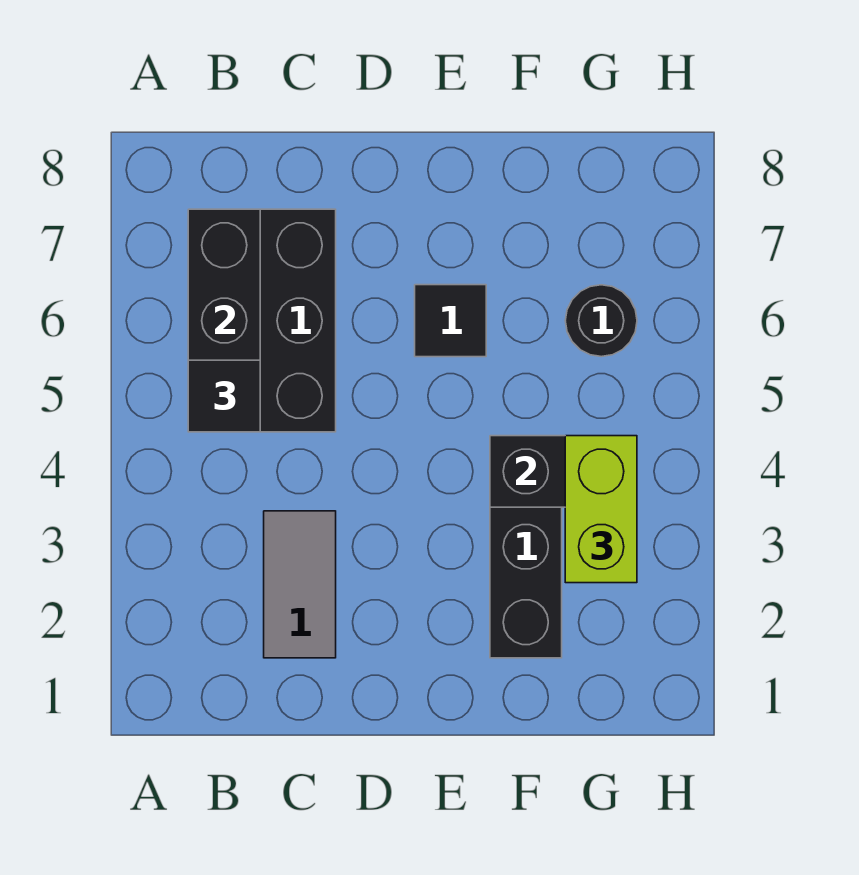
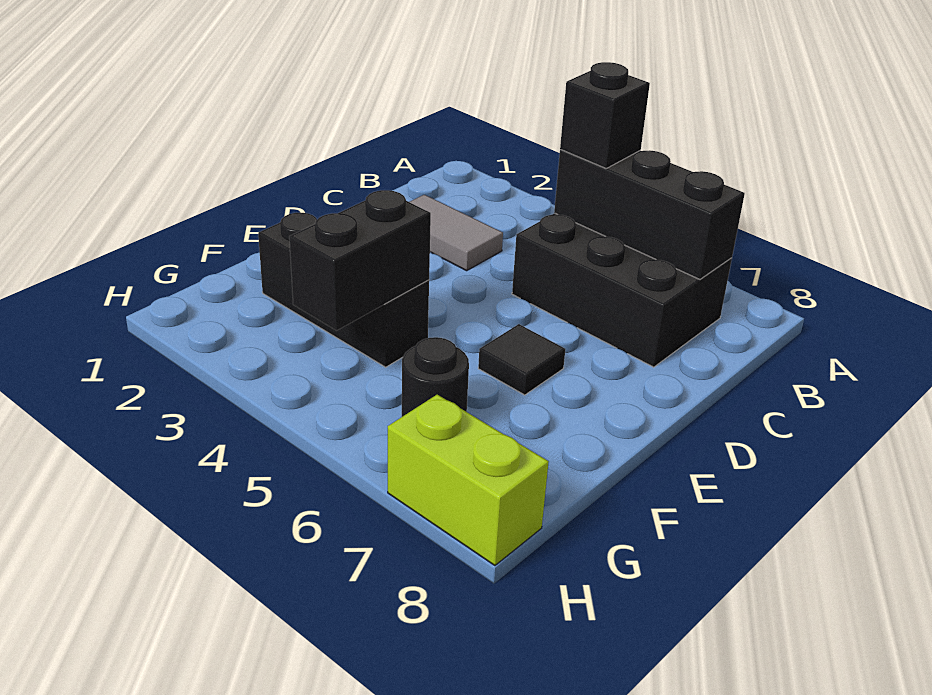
black 1x1 tile [188,360,260,432] -> black 1x1 brick [560,62,650,168]
lime 1x2 brick [565,436,637,583] -> lime 1x2 brick moved to [388,395,549,565]

